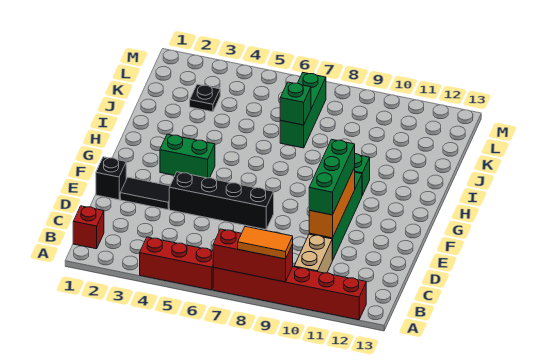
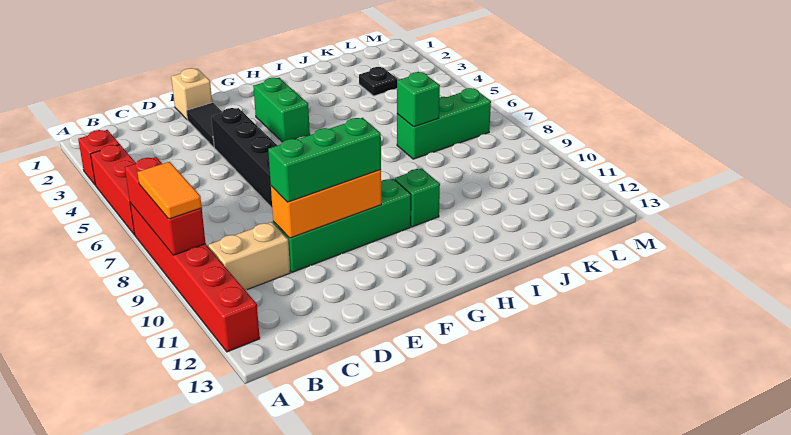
red 1x1 brick [73,206,104,249] -> red 1x1 brick moved to [78,130,120,185]
black 1x1 brick [96,157,126,200] -> tan 1x1 brick [171,68,212,119]

